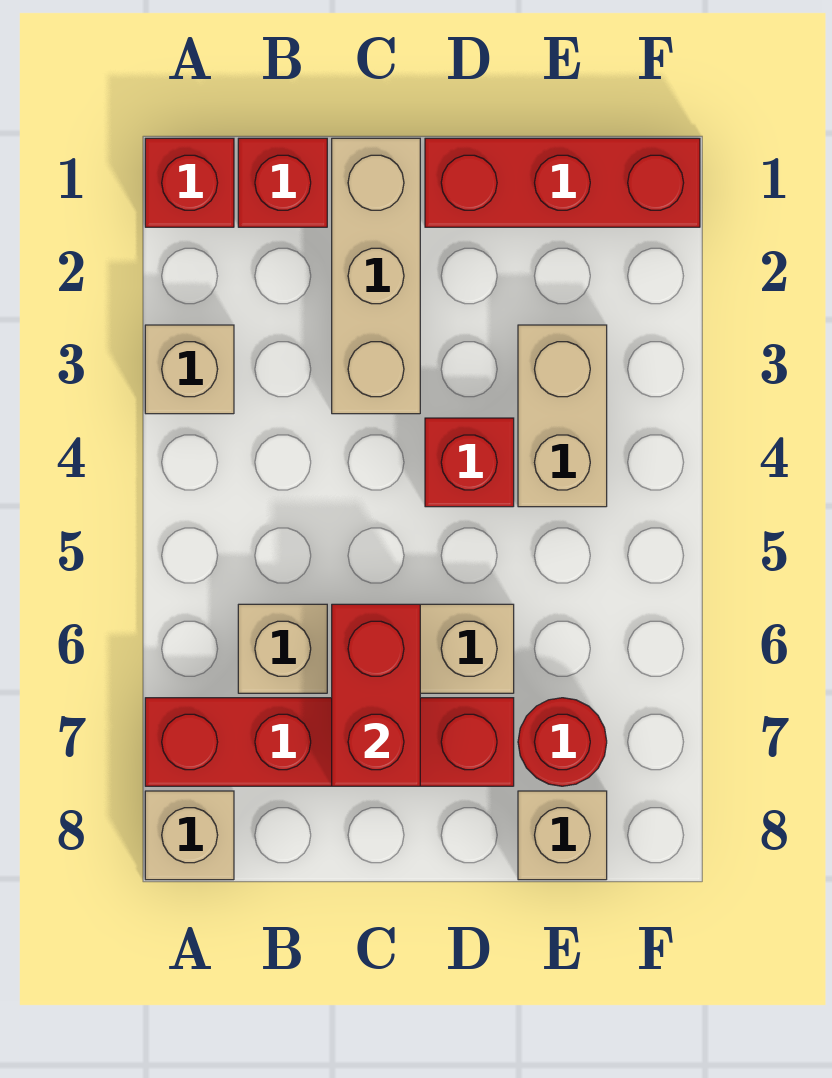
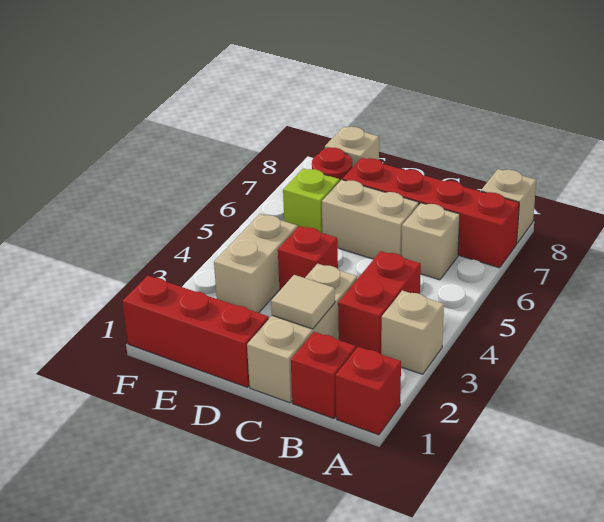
none -> tan 1x1 tile [271,275,335,329]
red 1x2 brick [332,604,420,786] -> red 1x2 brick moved to [338,251,421,354]
none -> lime 1x1 brick [283,169,340,233]

